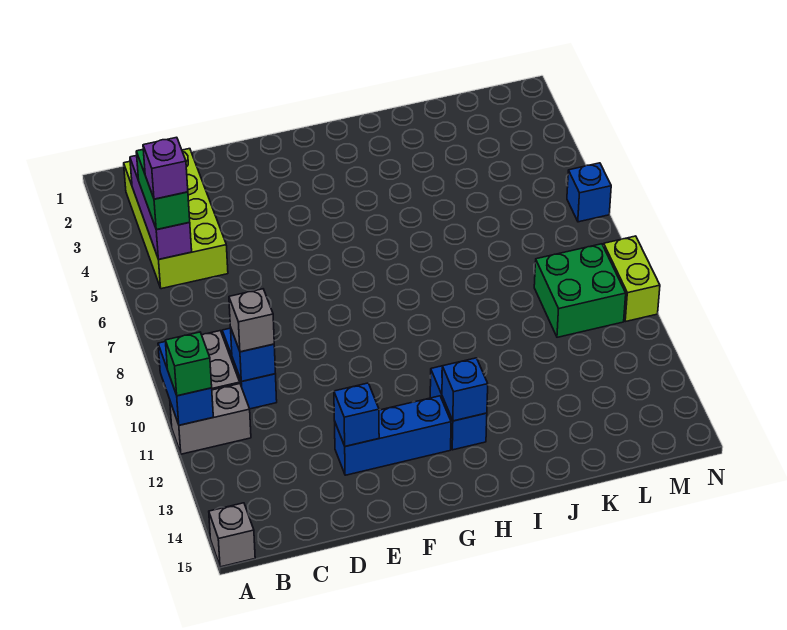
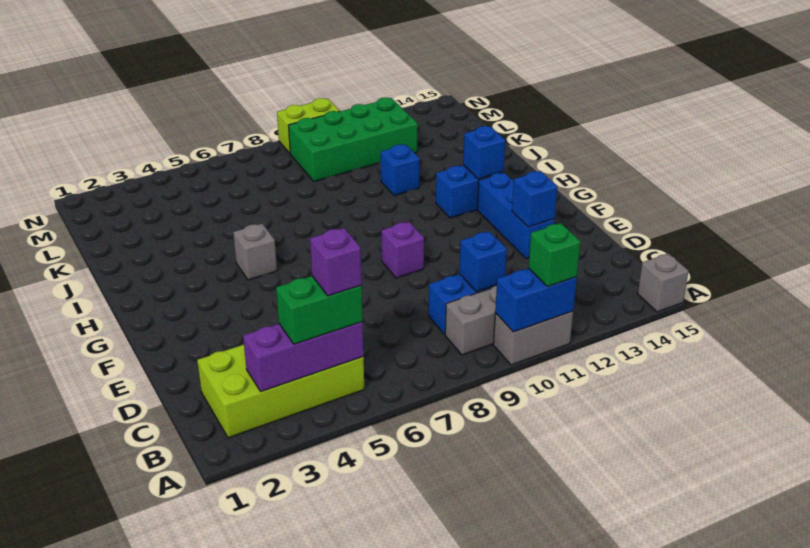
grey 1x2 brick [170,384,251,454] -> grey 1x2 brick turned to [493,311,573,365]
grey 1x1 brick [229,289,274,352] -> grey 1x1 brick moved to [233,224,277,280]
none -> purple 1x1 brick [381,222,424,278]
green 2x2 brick [534,244,626,337] -> green 2x4 brick [288,98,418,182]
blue 1x1 brick [567,163,611,222] -> blue 1x1 brick moved to [381,144,420,196]

